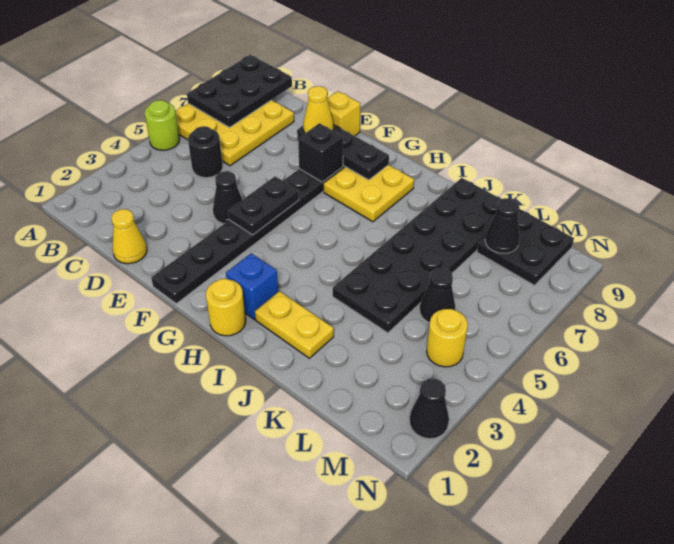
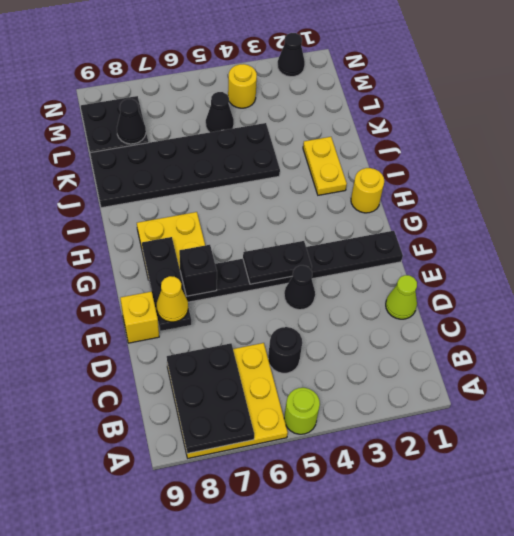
black 2x3 plate [187,55,292,127] -> black 2x3 plate turned to [167,343,254,453]
yellow 1x1 cone [111,209,147,264] -> lime 1x1 cone [386,275,417,319]
blue 1x1 brick [226,253,278,319] -> none

